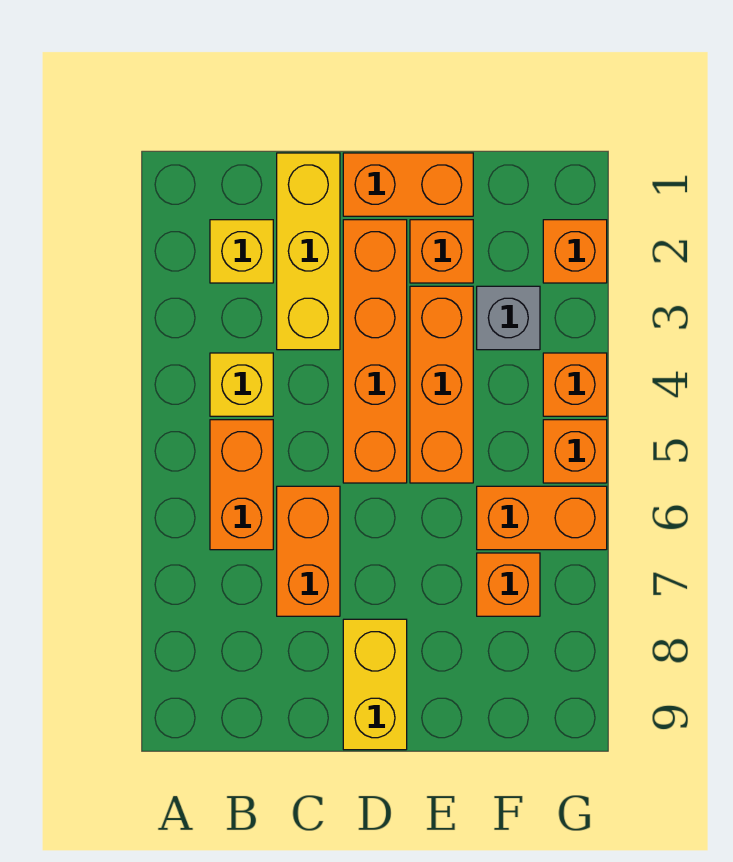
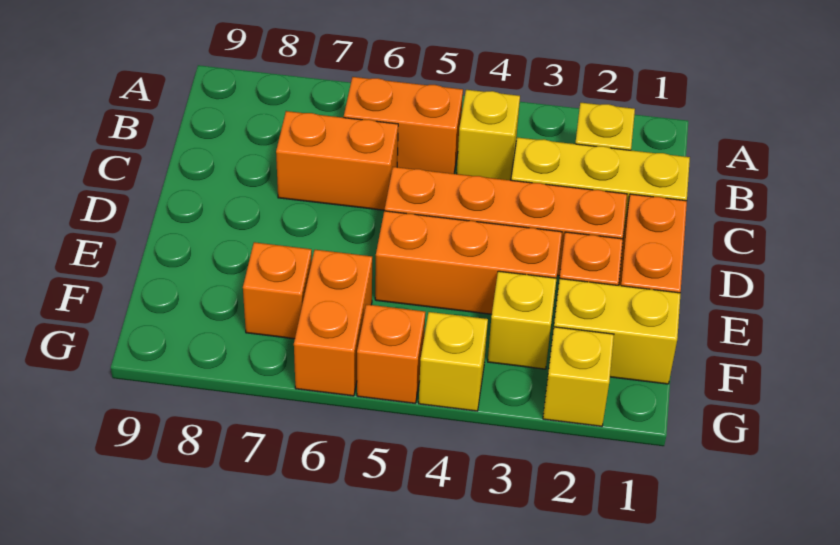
yellow 1x2 brick [343,619,407,750] -> yellow 1x2 brick moved to [553,279,681,384]
grey 1x1 brick [477,286,540,350] -> yellow 1x1 brick [488,271,557,369]
orange 1x1 brick [543,220,607,283] -> yellow 1x1 brick [543,327,614,426]
orange 1x1 brick [543,353,607,416] -> yellow 1x1 brick [419,312,488,411]

